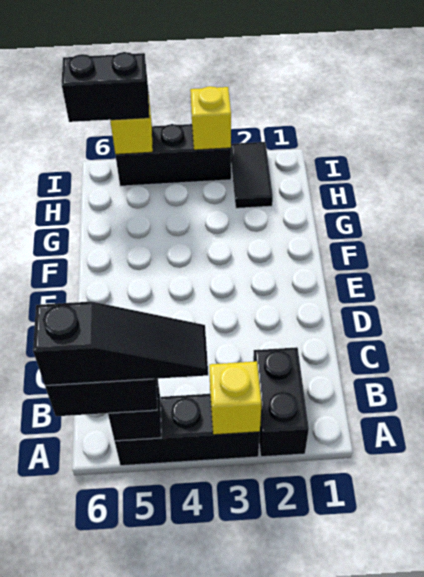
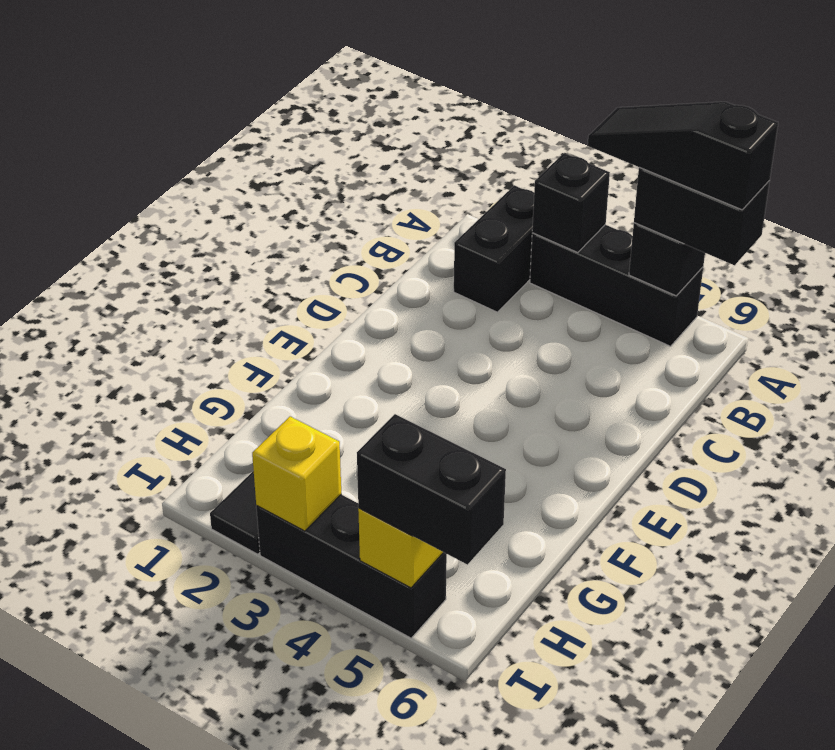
yellow 1x1 brick [209,361,261,435] -> black 1x1 brick [532,153,610,252]

